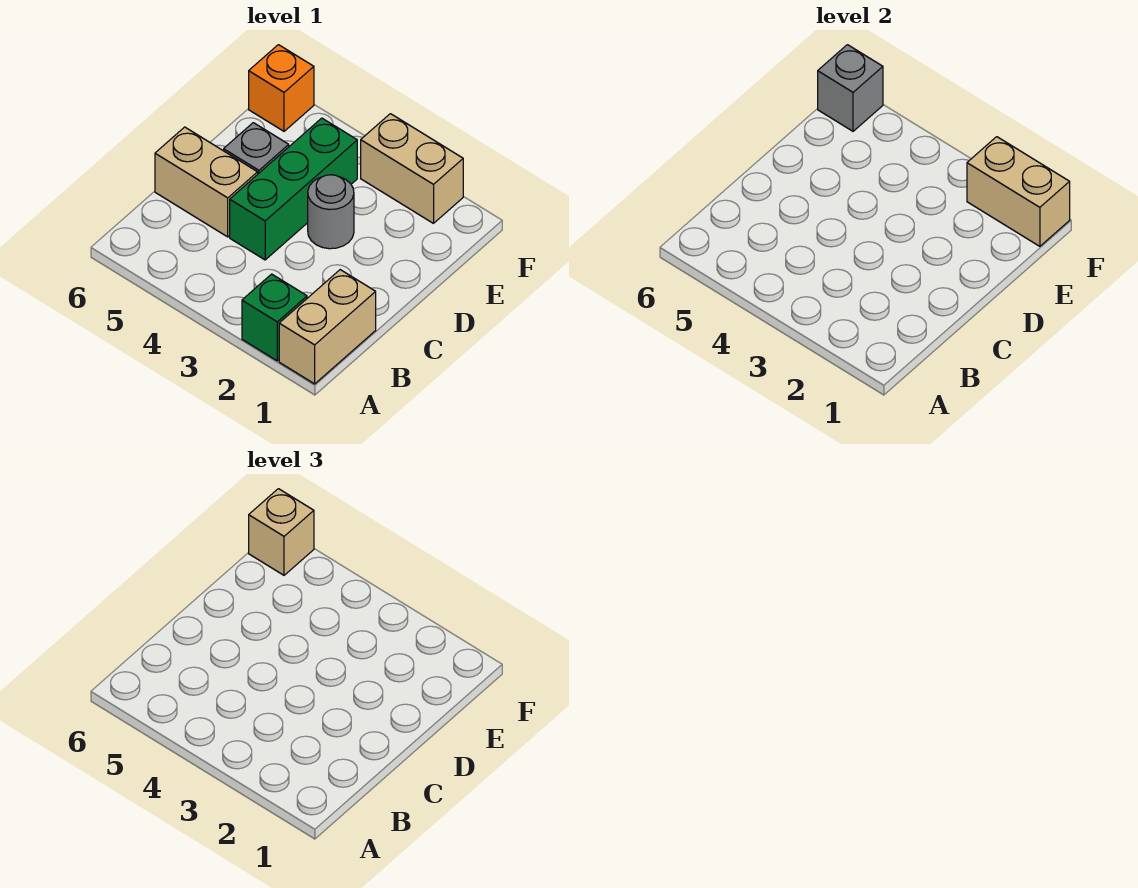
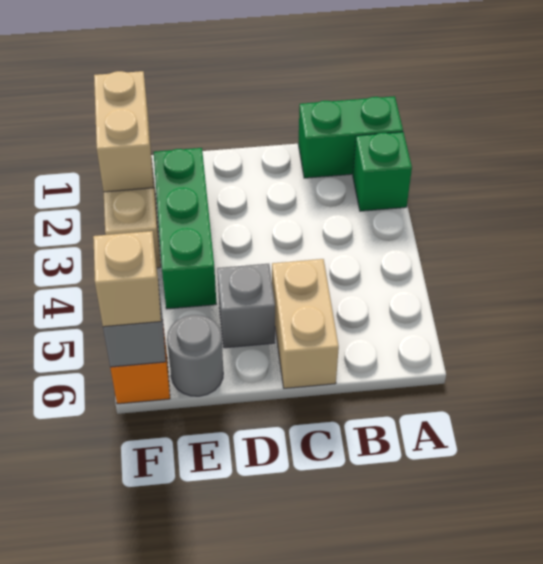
tan 1x2 brick [279,270,376,384] -> green 1x2 brick [298,96,403,178]
green 1x3 brick [230,118,357,260] -> green 1x3 brick turned to [154,148,216,309]
grey 1x1 round brick [308,175,354,249] -> grey 1x1 round brick moved to [167,315,223,396]

